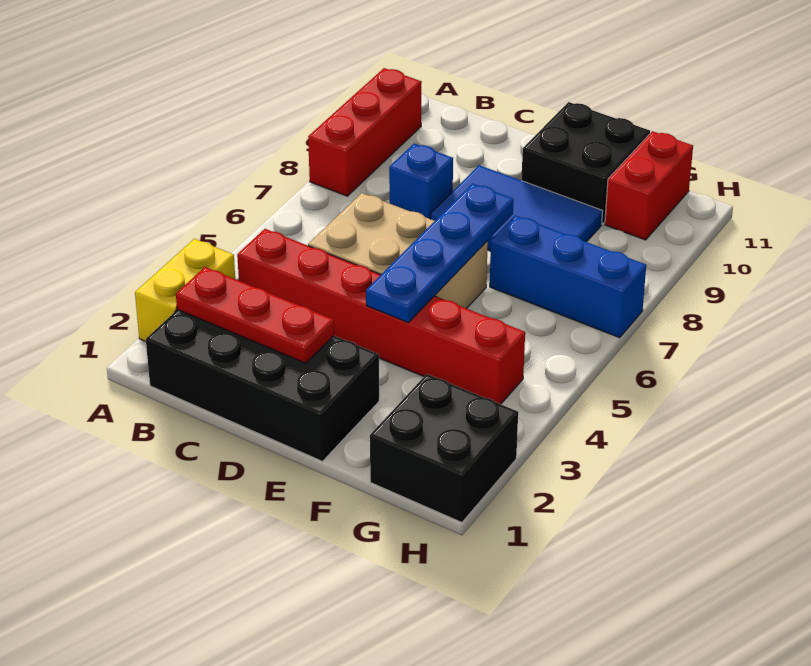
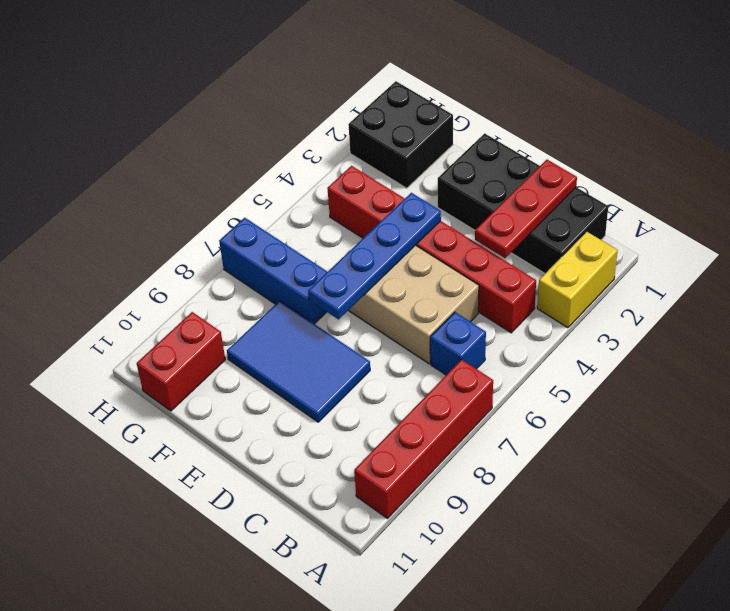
red 1x3 brick [308,68,422,196] -> red 1x4 brick [354,359,493,518]
red 1x3 plate [176,267,334,363] -> red 1x3 plate turned to [475,160,577,258]
blue 1x1 brick [389,144,453,219] -> blue 1x1 brick moved to [430,312,486,375]
black 2x2 brick [521,102,650,224] -> none

